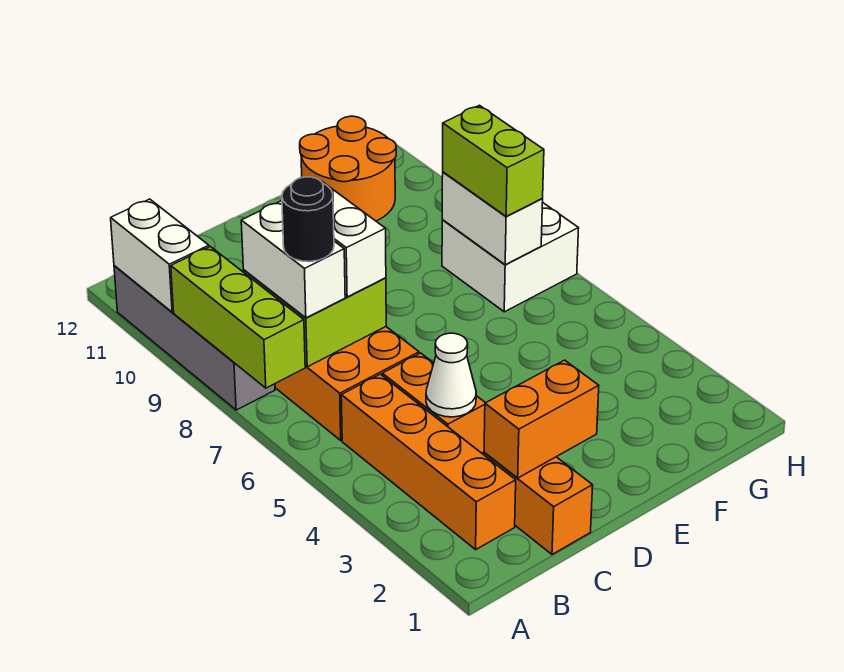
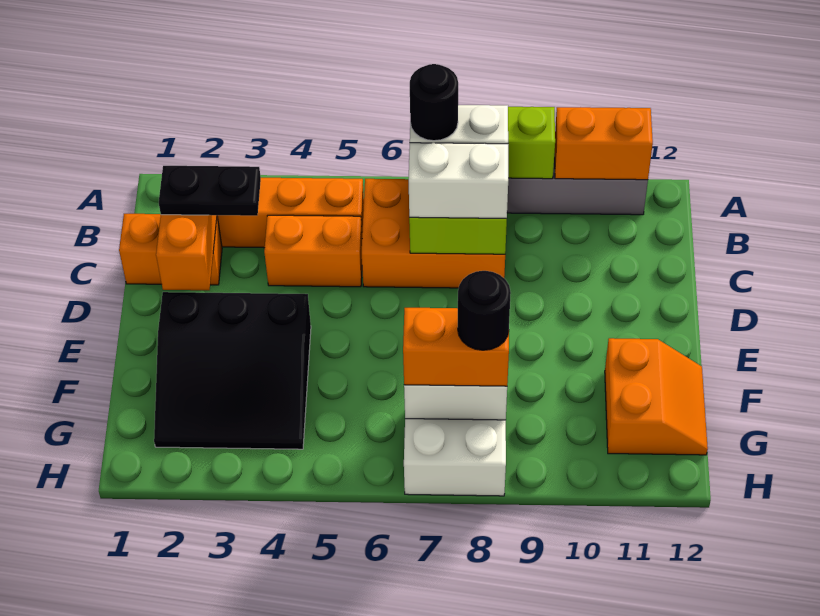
white 1x2 brick [111,199,209,312] -> orange 1x2 brick [555,107,653,180]
none -> black 1x2 plate [159,166,261,216]
white 1x1 cone [426,333,476,417] -> none
none -> black 3x3 slope [154,292,311,449]
orange 2x2 round brick [300,116,396,221] -> orange 2x2 slope [605,338,708,455]
lime 1x2 brick [443,105,544,217] -> orange 1x2 brick [403,308,509,386]
none -> black 1x1 round brick [458,271,511,350]

